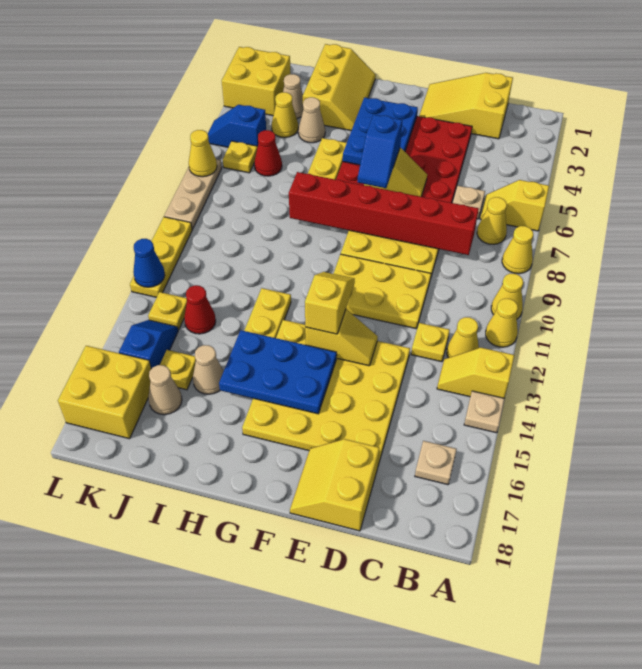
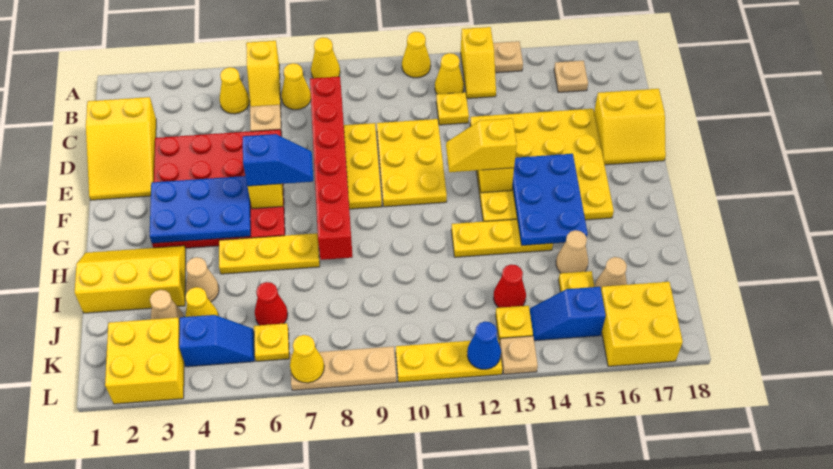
yellow 1x1 cone [491,274,523,319] -> yellow 1x1 cone moved to [219,67,250,114]
blue 1x2 slope [208,105,266,147] -> blue 1x2 slope turned to [179,315,254,367]
none -> tan 1x1 plate [499,336,538,374]

